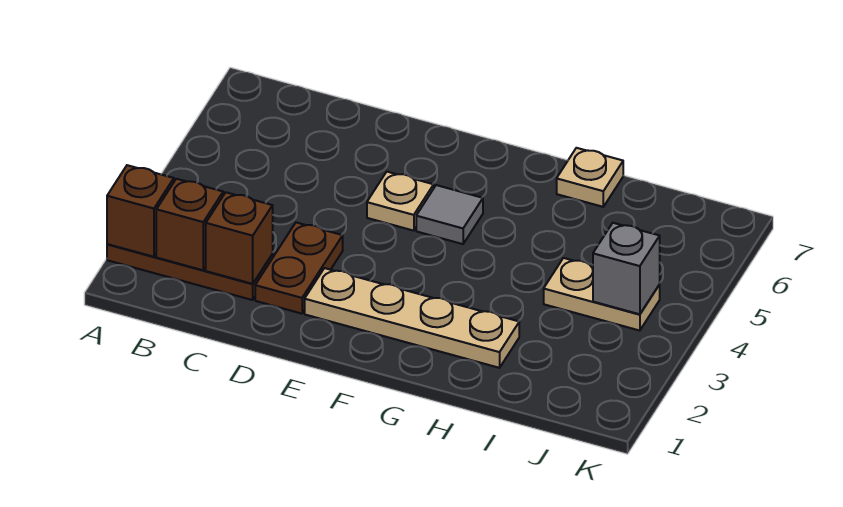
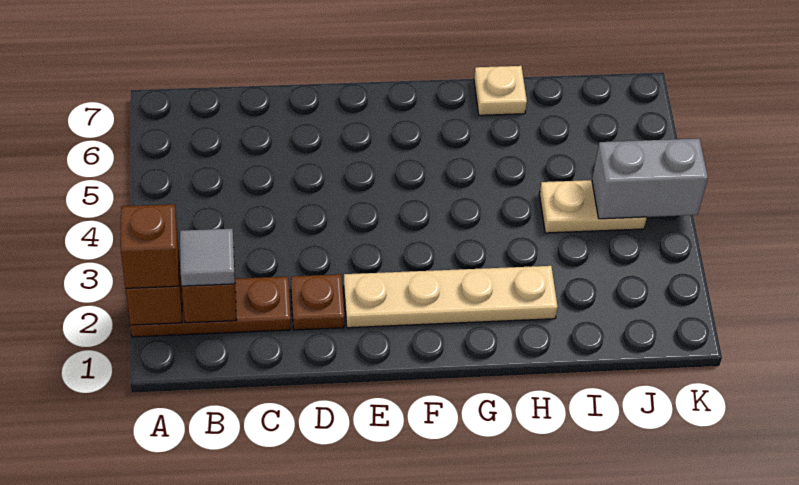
brown 1x1 brick [206,192,273,284] -> brown 1x1 brick moved to [121,204,179,288]
brown 1x2 plate [255,222,343,314] -> brown 1x1 plate [291,274,344,330]
tan 1x1 plate [367,172,434,231] -> none
grey 1x1 tile [416,185,483,244] -> grey 1x1 tile moved to [180,229,235,286]
grey 1x1 brick [593,223,660,314] -> grey 1x2 brick [592,139,708,219]

